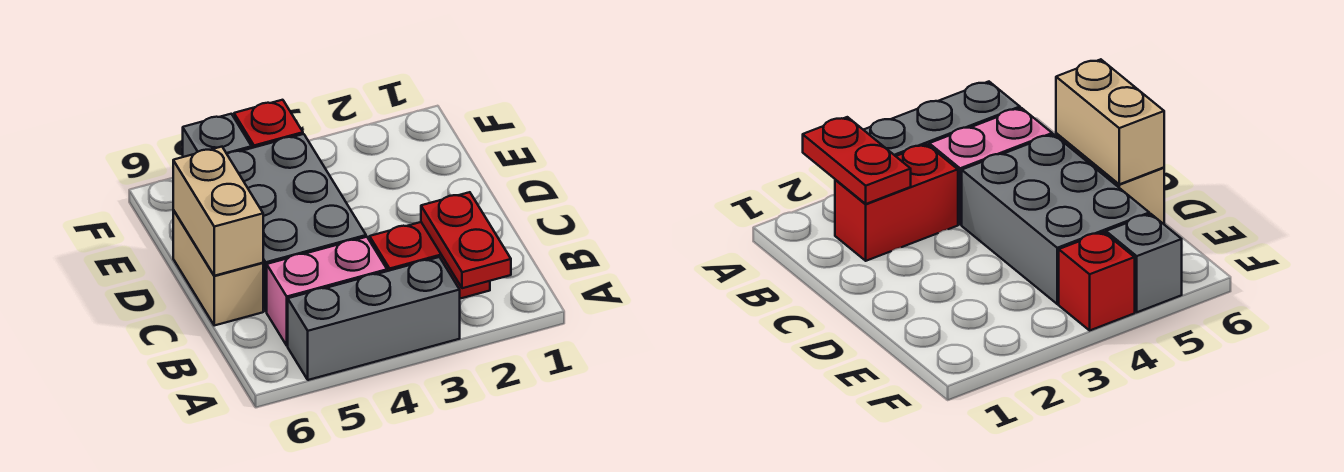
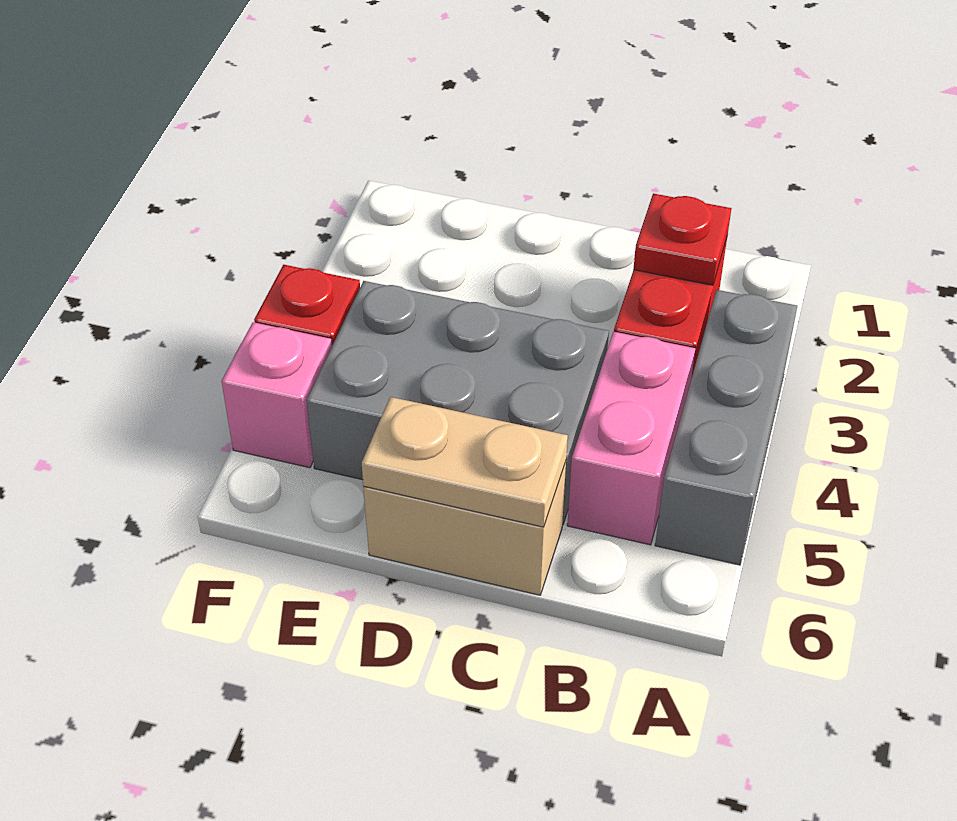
red 1x2 plate [421,192,511,288] -> red 1x1 plate [633,193,732,285]
tan 1x2 brick [173,147,263,276] -> tan 1x2 plate [362,397,568,527]
grey 1x1 brick [183,114,252,157] -> pink 1x1 brick [221,322,332,468]

